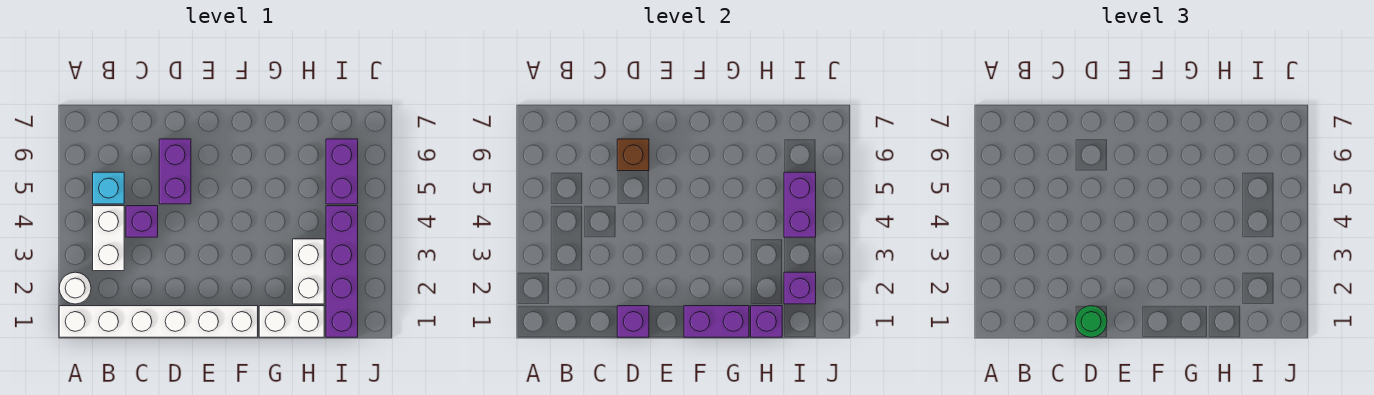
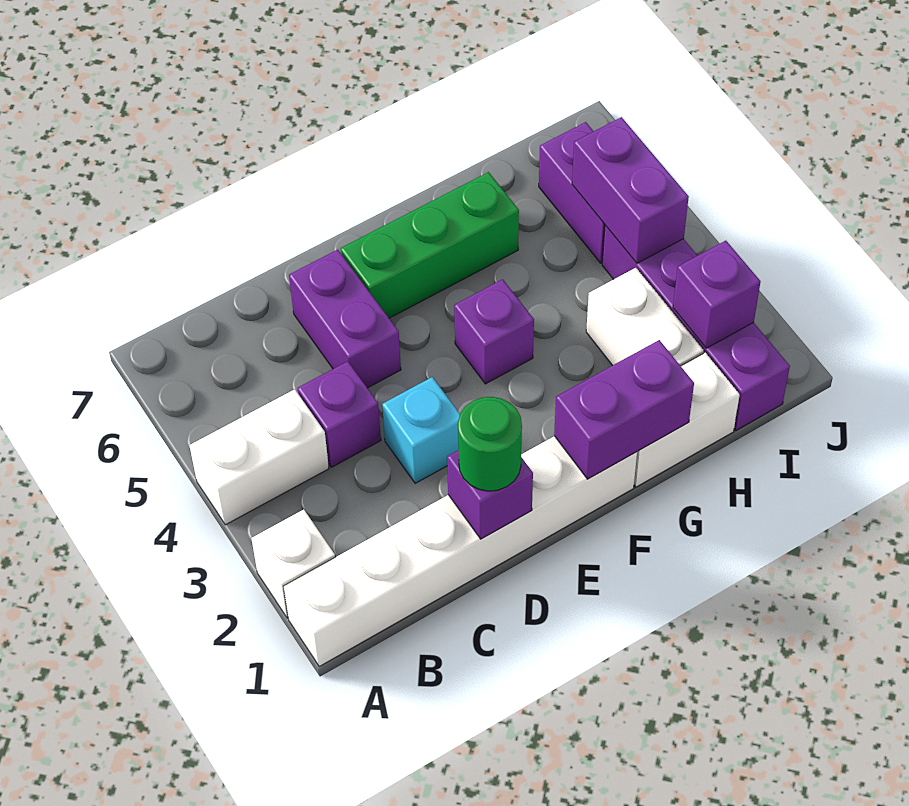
white 1x1 round brick [59,272,91,304] -> white 1x1 brick [251,509,335,618]
white 1x2 brick [93,206,124,271] -> white 1x2 brick turned to [189,389,329,525]
cyan 1x1 brick [93,172,124,204] -> cyan 1x1 brick moved to [382,377,460,483]
brown 1x1 brick [617,139,649,171] -> none
none -> green 1x3 brick [340,172,519,318]
purple 1x1 brick [751,306,782,337] -> purple 1x1 brick moved to [454,279,534,384]

